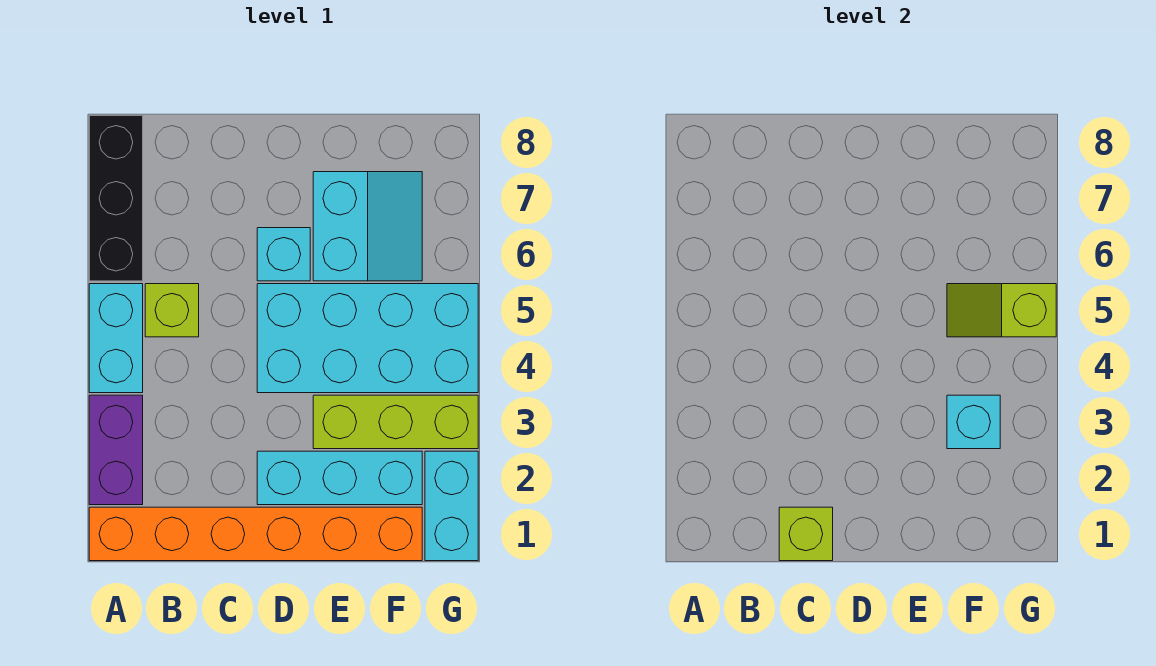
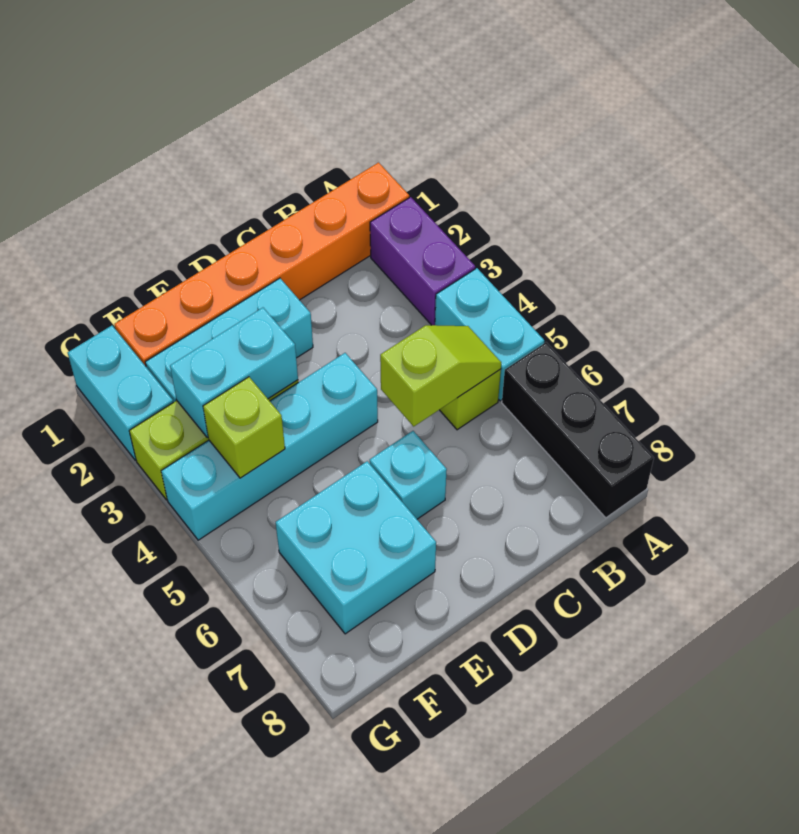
lime 1x1 brick [779,507,833,561] -> lime 1x1 brick moved to [203,377,285,478]
cyan 2x4 brick [257,284,478,393] -> cyan 1x4 brick [161,353,378,540]
cyan 2x2 slope [313,172,422,281] -> cyan 2x2 brick [276,461,436,634]
cyan 1x1 brick [947,395,1000,449] -> cyan 1x2 brick [170,308,298,438]
lime 1x2 slope [947,284,1056,337] -> lime 1x2 slope moved to [380,325,501,426]

